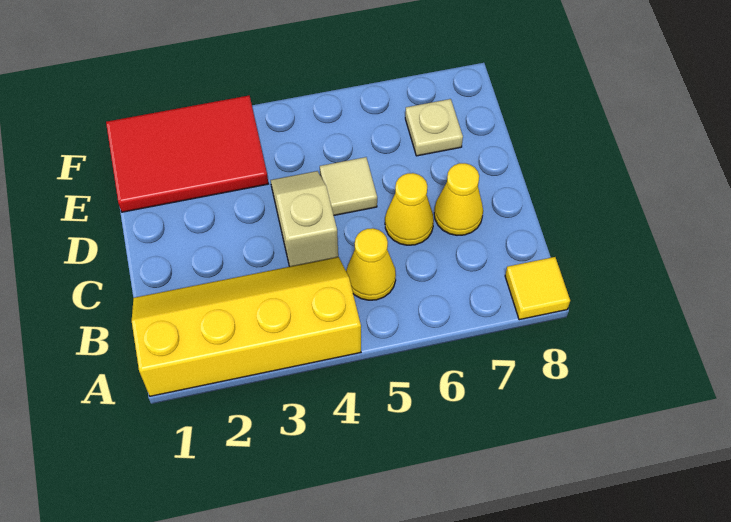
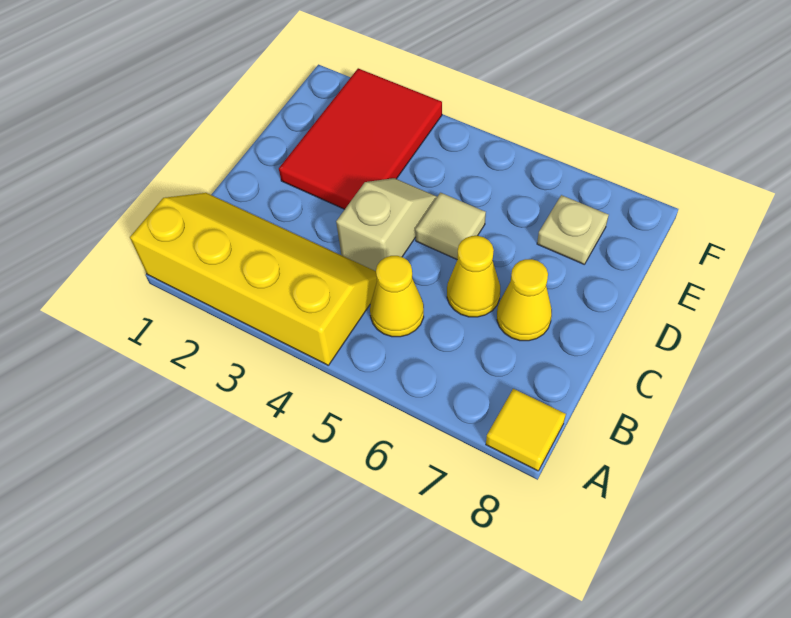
red 2x3 tile [106,96,268,212] -> red 2x3 tile turned to [279,68,442,209]

